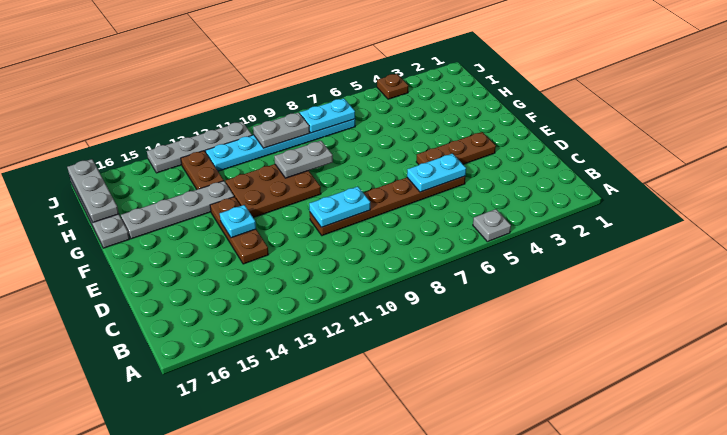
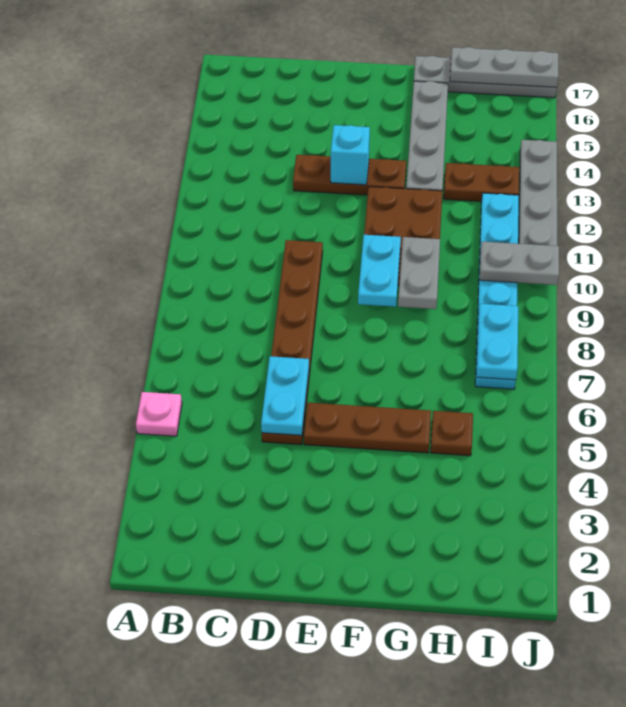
grey 1x1 plate [473,209,511,242] -> pink 1x1 plate [136,392,182,436]
cyan 1x2 plate [309,186,370,228] -> cyan 1x2 plate moved to [358,235,401,307]
brown 1x3 plate [416,132,496,165] -> brown 1x3 plate turned to [304,403,431,453]
cyan 1x1 plate [220,205,256,238] -> cyan 1x1 brick [331,125,370,185]
grey 1x2 plate [253,112,310,148] -> grey 1x2 plate turned to [480,242,559,285]
brown 1x1 plate [377,74,408,99] -> brown 1x1 plate moved to [431,411,473,456]

